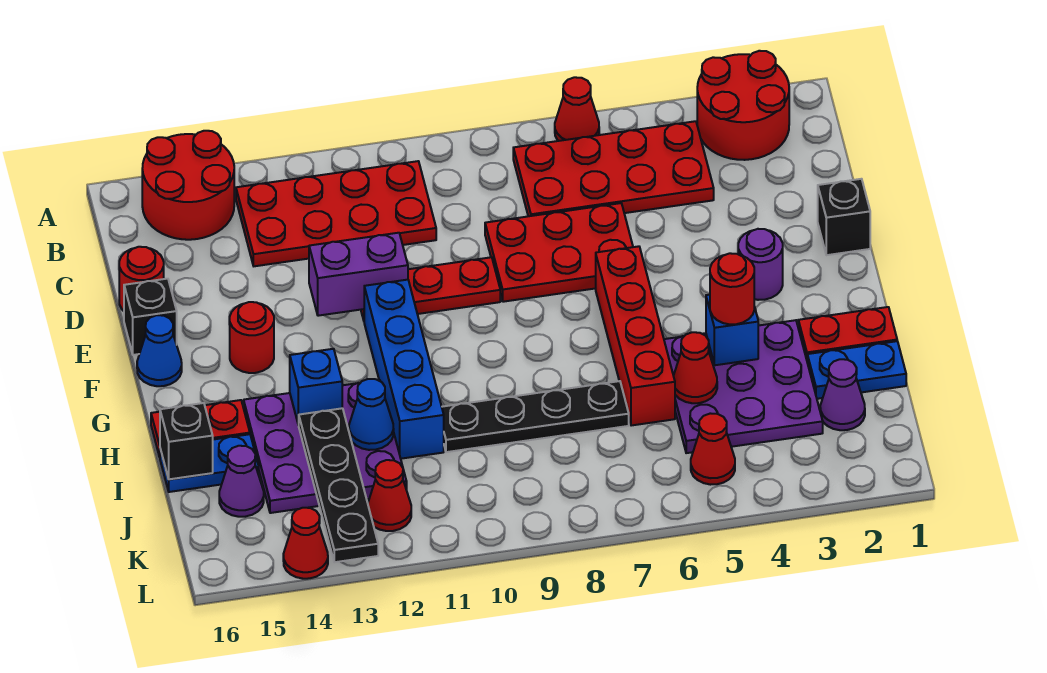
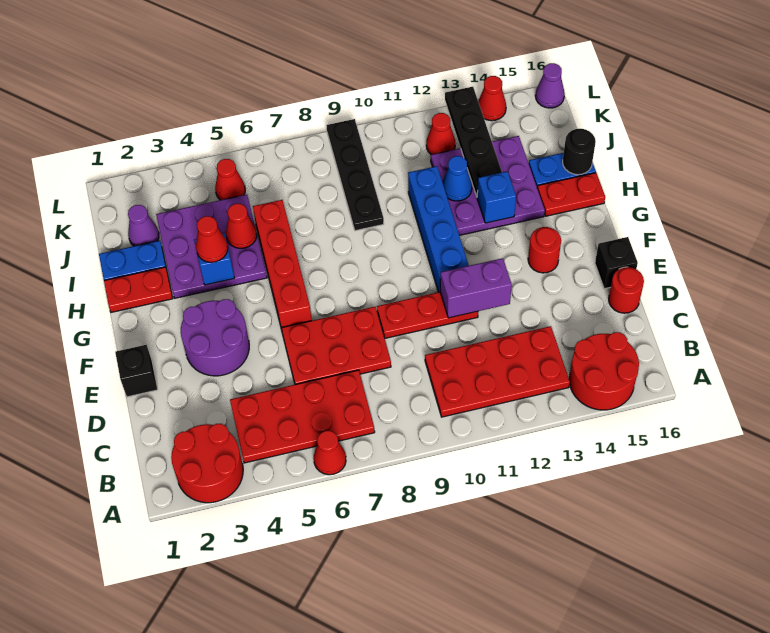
purple 1x1 round brick [738,229,783,300] -> purple 2x2 round brick [181,299,249,376]
blue 1x1 cone [137,315,182,386] -> none
red 1x1 round brick [710,253,754,324] -> red 1x1 cone [196,216,228,262]
black 1x4 plate [442,381,629,452] -> black 1x4 plate turned to [326,119,384,231]
black 1x1 brick [160,403,213,479] -> black 1x1 round brick [563,129,596,175]
purple 1x1 cone [219,446,264,517] -> purple 1x1 cone moved to [535,63,565,108]

